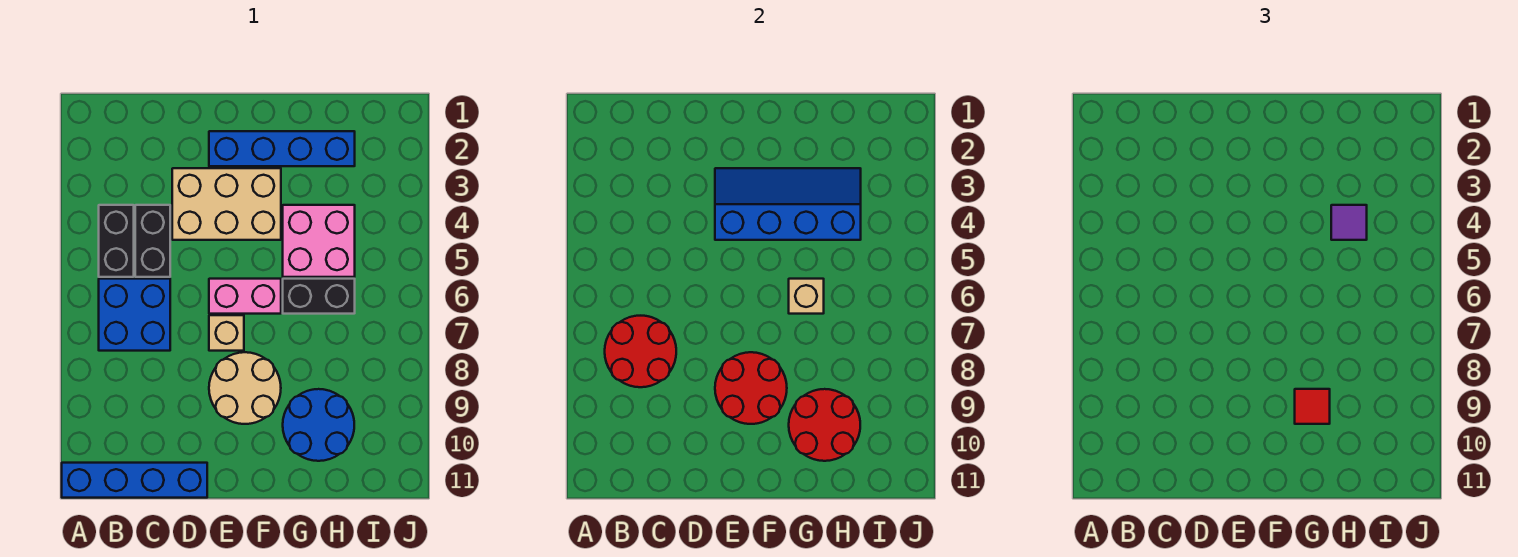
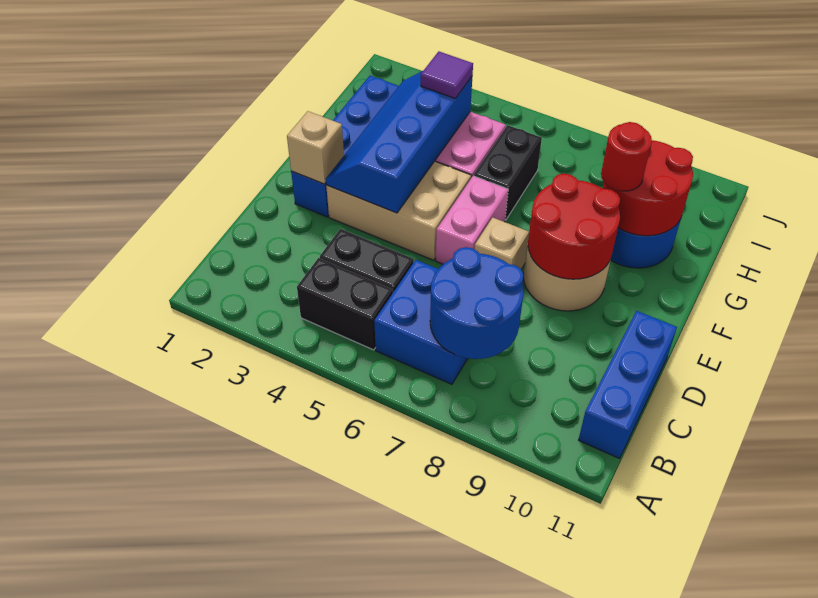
blue 1x4 brick [62,463,207,498] -> blue 1x3 brick [579,311,677,458]
red 2x2 round brick [605,316,676,387] -> blue 2x2 round brick [430,247,524,359]
tan 2x3 brick [172,168,281,240] -> tan 2x3 brick turned to [326,161,471,260]
tan 1x1 brick [789,279,824,314] -> tan 1x1 brick moved to [287,111,344,184]
red 1x1 tile [1295,389,1330,424] -> red 1x1 round brick [601,122,652,191]

